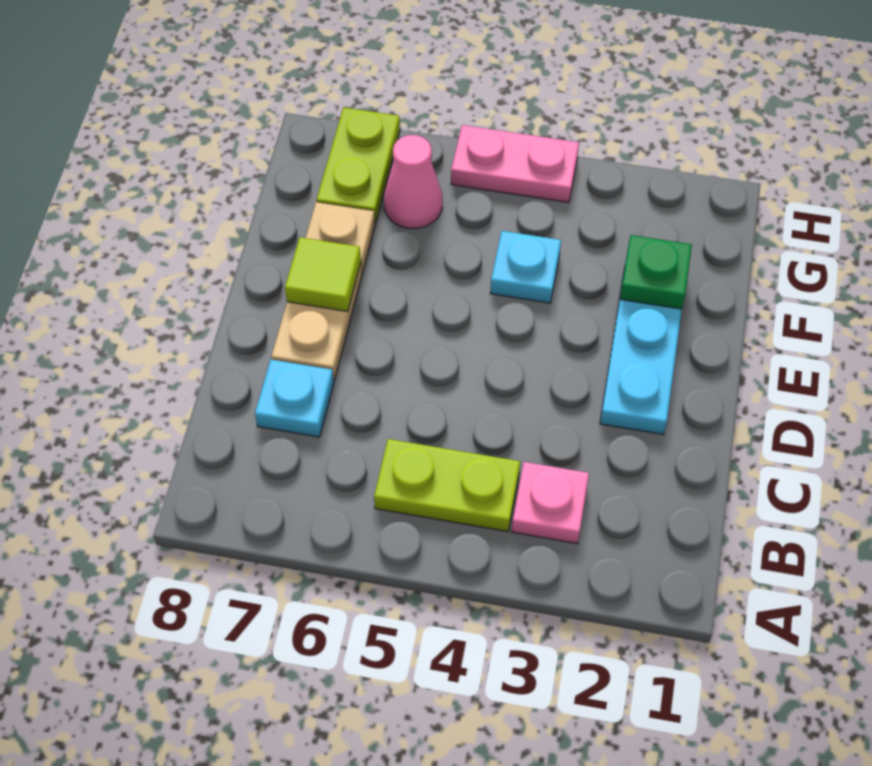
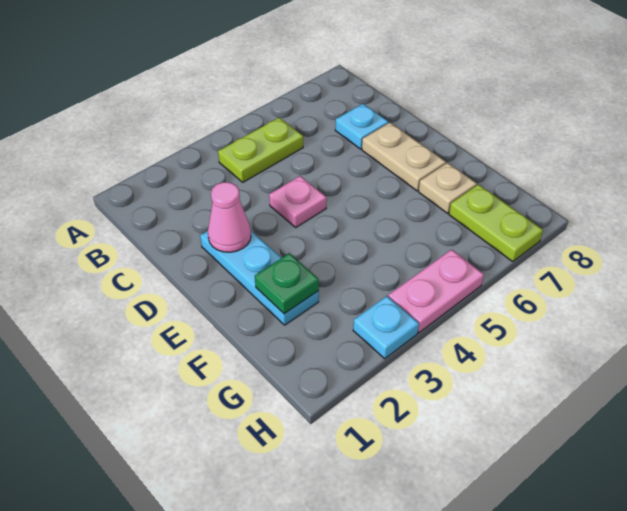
pink 1x1 plate [512,462,589,543] -> pink 1x1 plate moved to [269,176,326,227]
lime 1x1 tile [285,237,361,311] -> none
cyan 1x1 plate [490,231,561,303] -> cyan 1x1 plate moved to [353,296,419,359]
pink 1x1 cone [384,135,442,228] -> pink 1x1 cone moved to [208,182,251,252]

